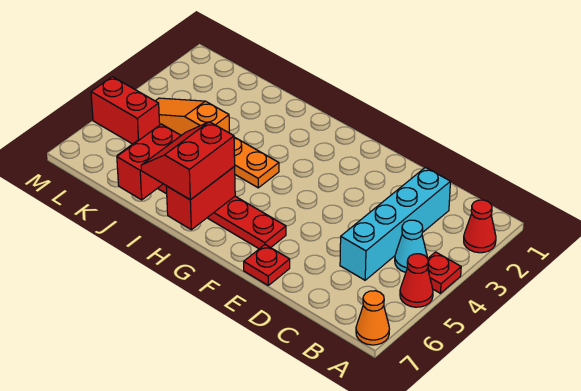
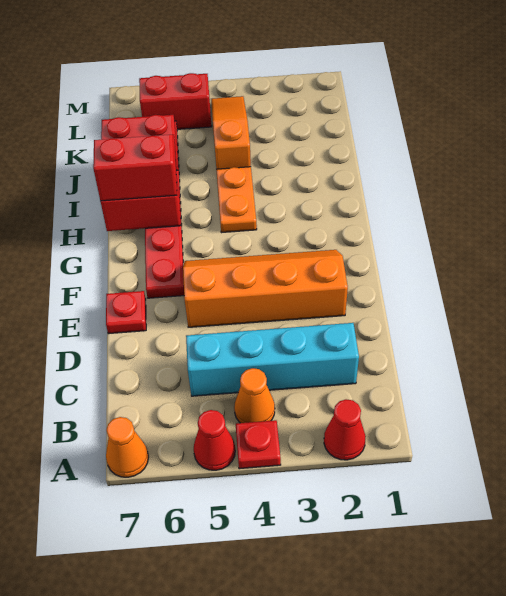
cyan 1x1 cone [395,220,427,272] -> orange 1x1 cone [234,368,275,423]
none -> orange 2x4 slope [183,250,348,327]
red 1x2 brick [91,77,160,144] -> red 1x2 brick turned to [139,73,212,129]

